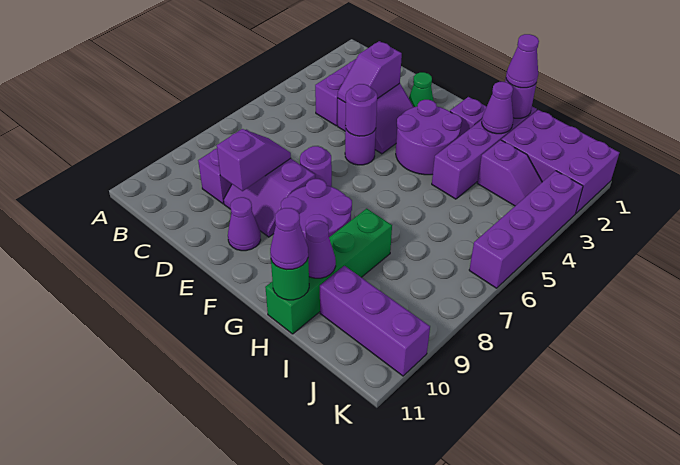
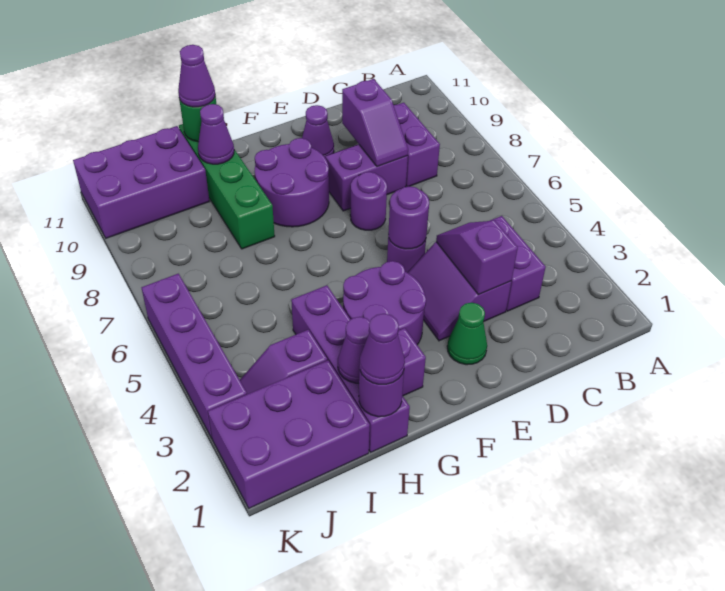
purple 1x3 brick [320,266,430,376] -> purple 2x3 brick [73,126,209,238]

